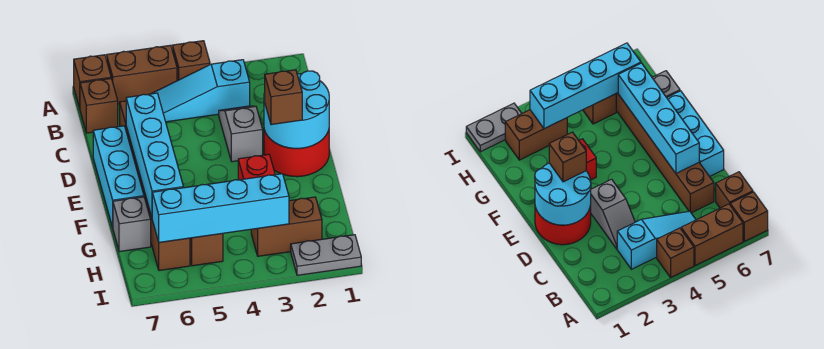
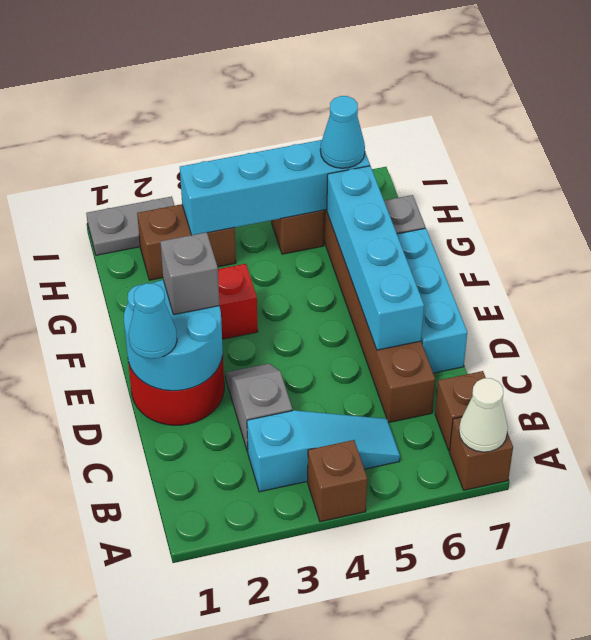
brown 1x2 brick [107,45,177,104] -> none
none -> white 1x1 cone [459,378,508,452]
grey 1x2 slope [219,106,263,162] -> grey 1x2 slope turned to [225,364,292,452]
none -> cyan 1x1 cone [129,283,177,359]
brown 1x1 brick [265,70,302,125] -> grey 1x1 brick [160,232,219,315]
none -> cyan 1x1 cone [320,96,365,168]

